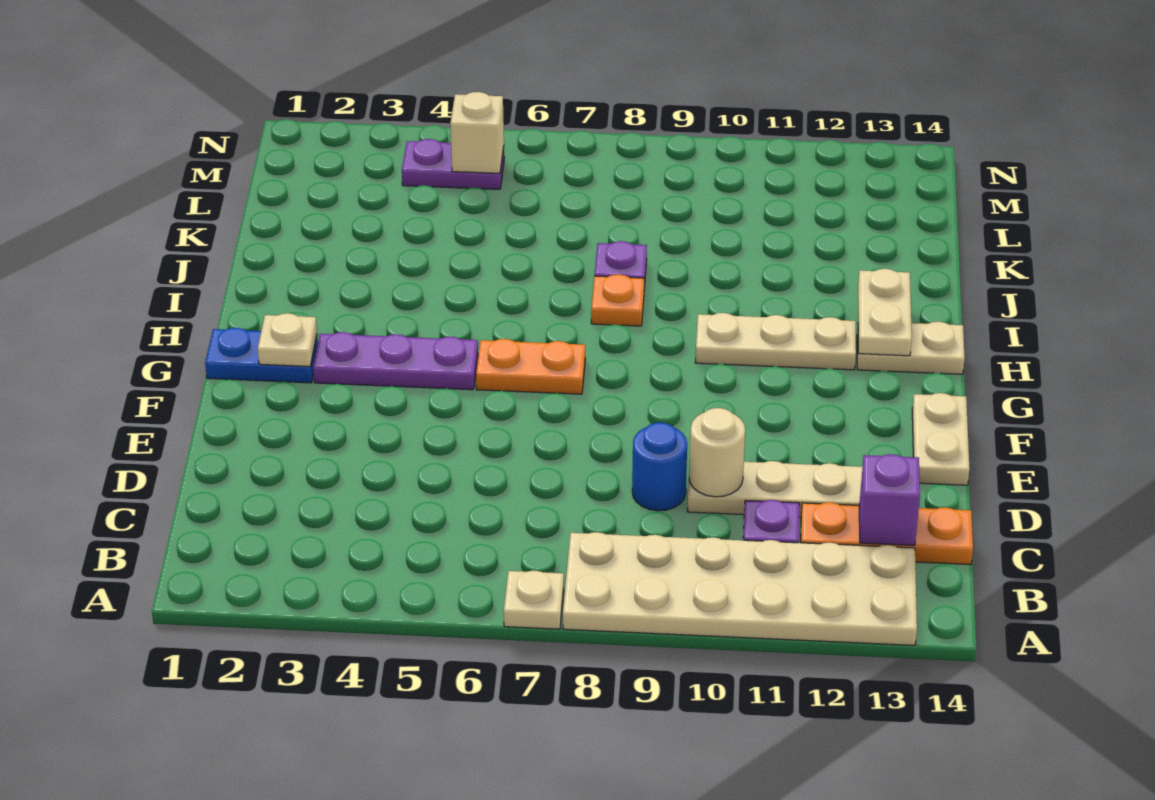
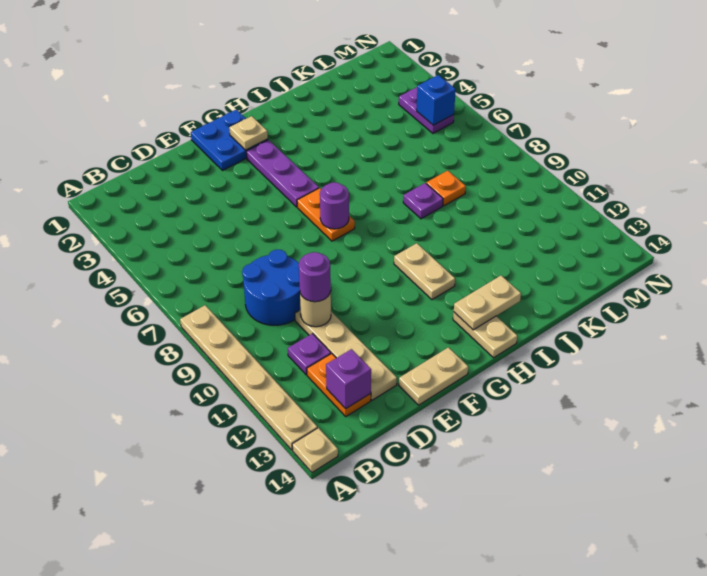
tan 1x1 plate [504,571,564,629] -> tan 1x1 plate moved to [292,428,338,473]
tan 2x6 plate [563,532,917,645] -> tan 1x6 plate [180,305,317,450]
orange 1x3 plate [801,502,973,565] -> orange 1x2 plate [307,354,371,416]
blue 1x1 round brick [632,423,687,511] -> blue 2x2 round brick [242,250,301,325]
none -> purple 1x1 round brick [299,252,331,302]
blue 1x2 plate [205,328,318,383] -> blue 2x2 plate [191,110,268,171]
none -> purple 1x1 round brick [320,182,349,229]
tan 1x3 plate [695,313,856,370] -> tan 1x2 plate [394,243,455,300]
orange 1x1 plate [591,274,644,326] -> orange 1x1 plate moved to [426,171,466,206]
tan 1x1 brick [450,92,504,173] -> blue 1x1 brick [416,75,456,125]

